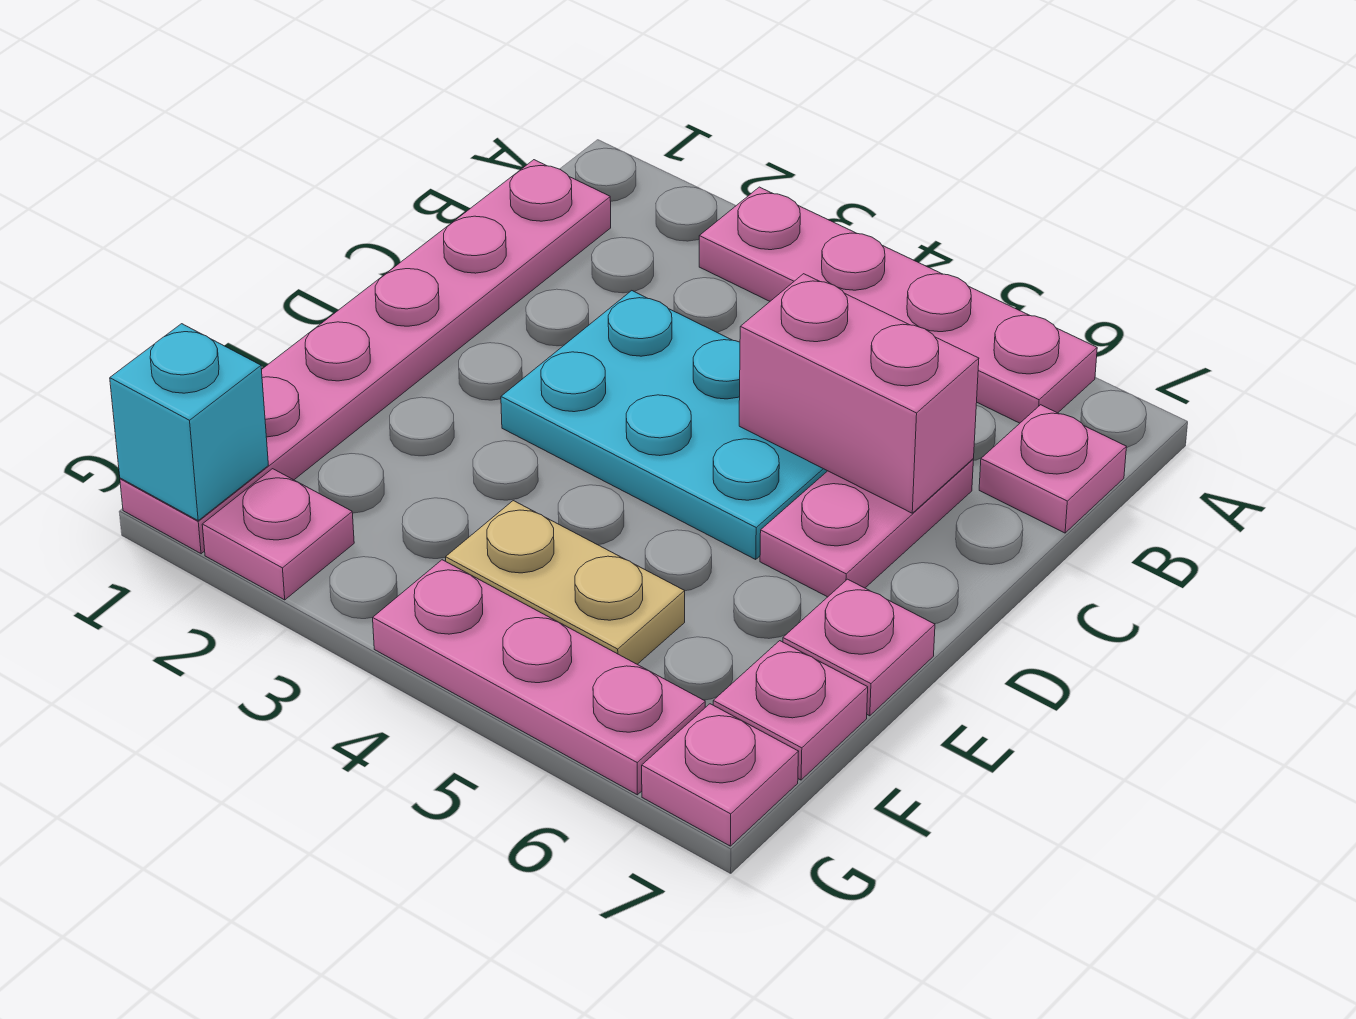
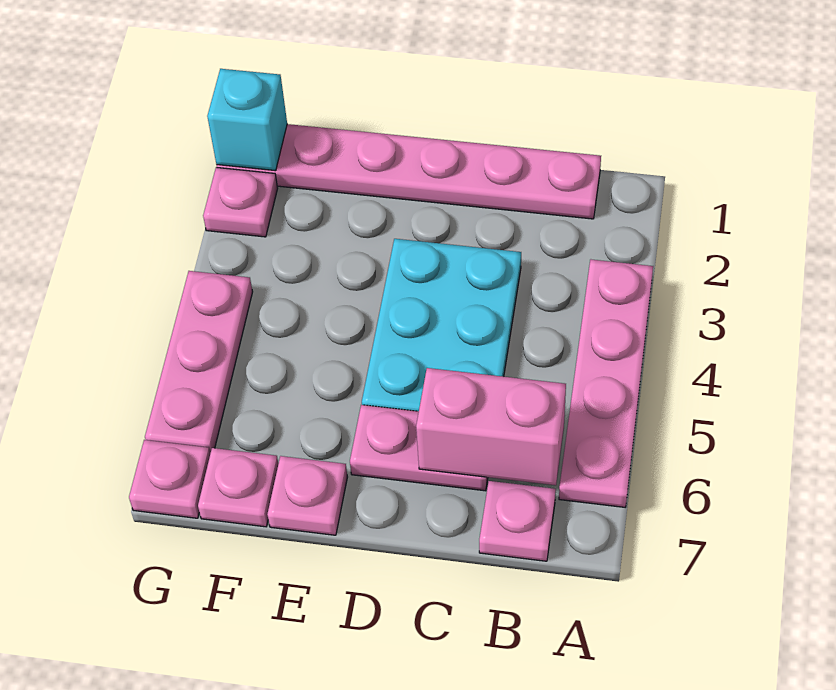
pink 1x2 brick [739,274,979,513] -> pink 1x2 brick turned to [416,368,566,485]
tan 1x2 plate [446,501,685,664] -> none

